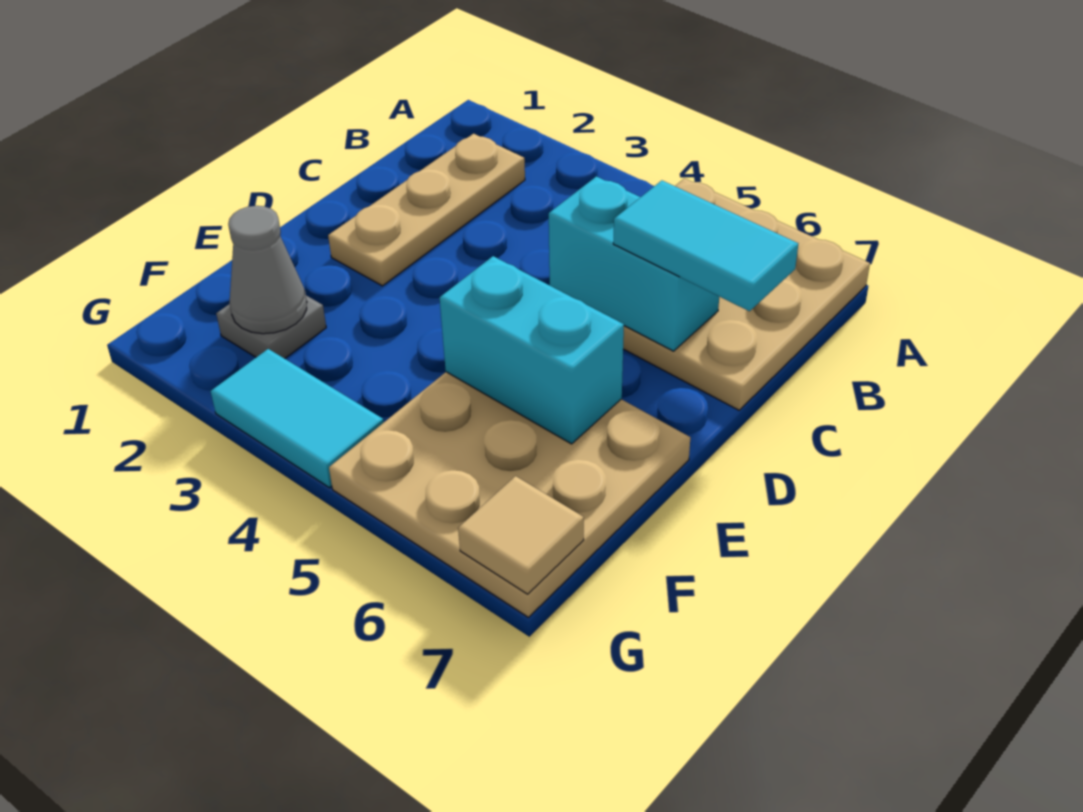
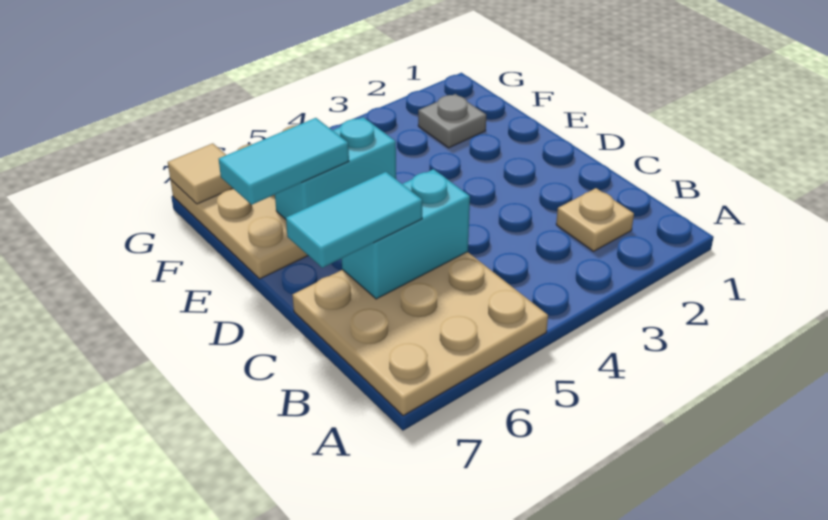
tan 1x3 plate [328,134,525,286] -> tan 1x1 plate [556,188,634,251]
grey 1x1 cone [228,206,307,334] -> none
cyan 1x2 tile [211,349,384,488] -> cyan 1x2 tile moved to [219,118,349,205]

